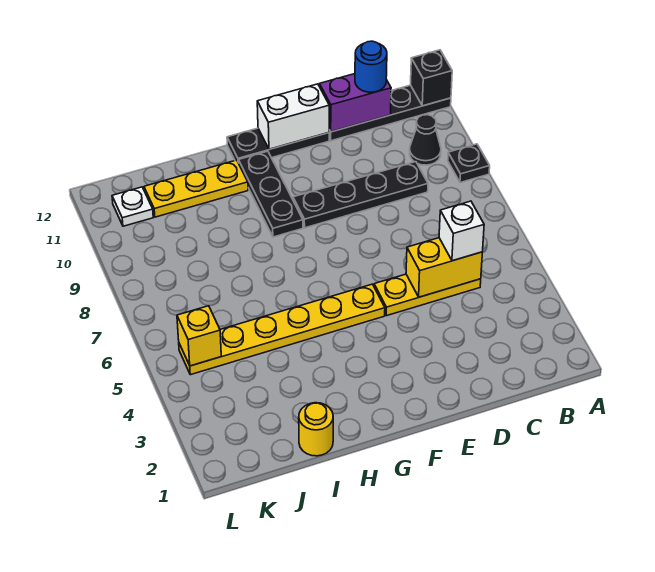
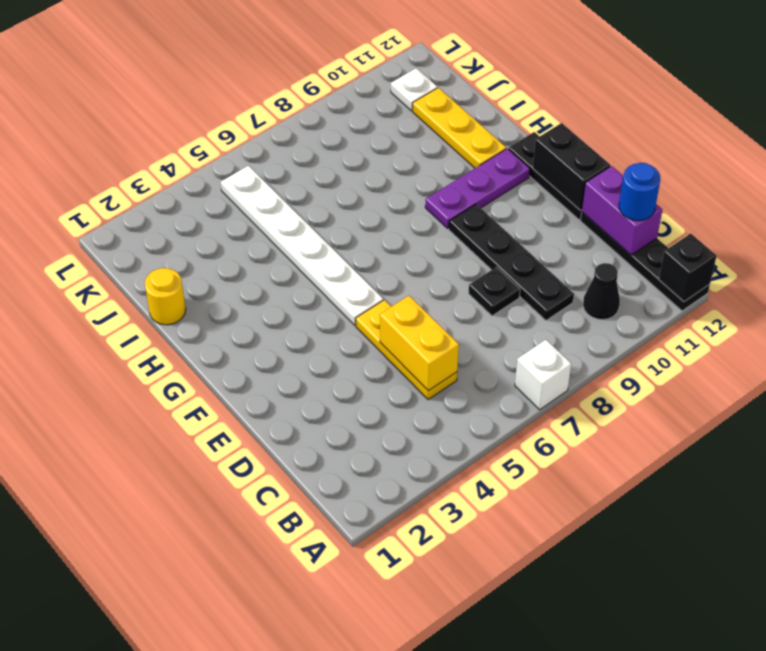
black 1x1 plate [448,144,490,183] -> black 1x1 plate moved to [468,267,520,316]
white 1x1 brick [439,201,484,261] -> white 1x1 brick moved to [515,340,571,410]
white 1x2 brick [257,84,329,149] -> black 1x2 brick [533,123,610,210]
yellow 1x6 plate [179,284,385,375] -> white 1x6 plate [221,166,383,325]
black 1x3 plate [238,151,303,237] -> purple 1x3 plate [425,149,530,228]
yellow 1x1 brick [177,306,221,366] -> none

